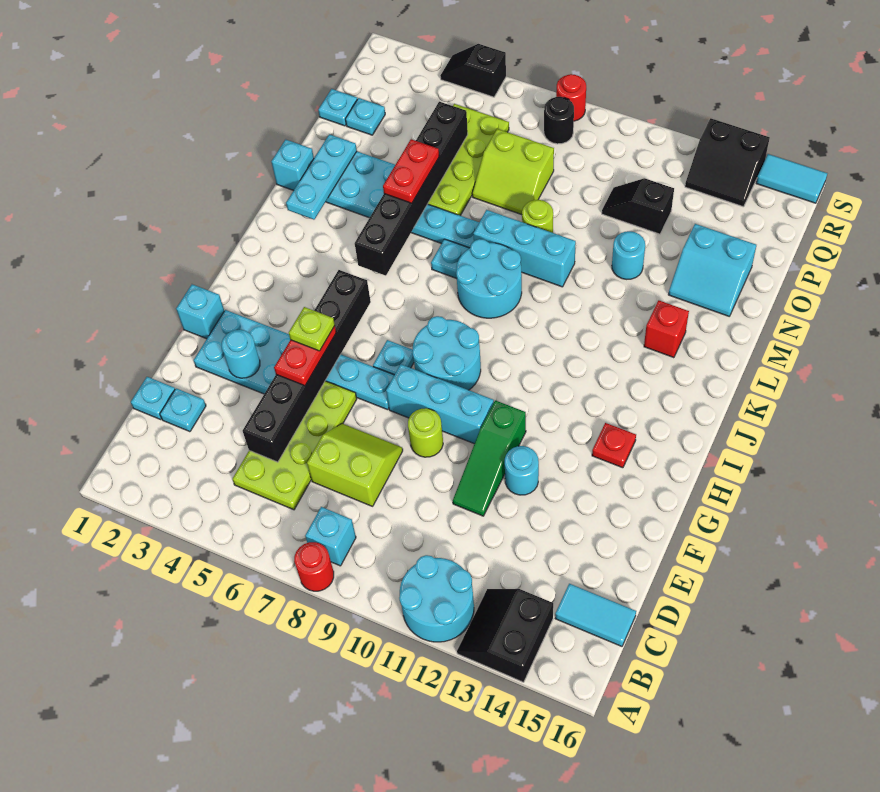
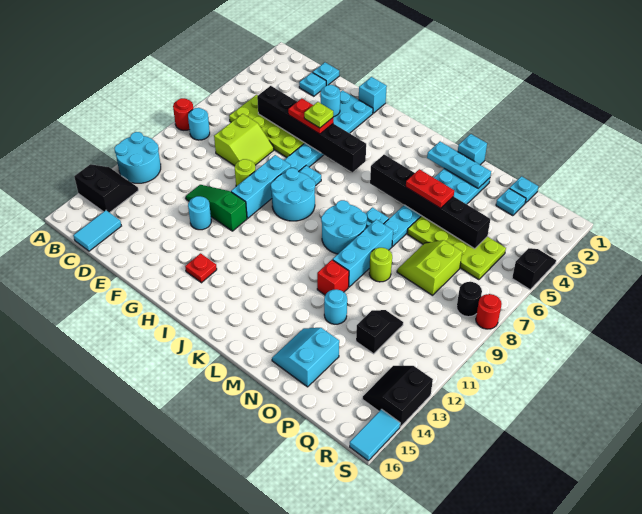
cyan 1x1 brick [305,507,356,566] -> cyan 1x1 round brick [188,108,210,140]
red 1x1 brick [644,300,689,358] -> red 1x1 brick moved to [317,260,349,295]

